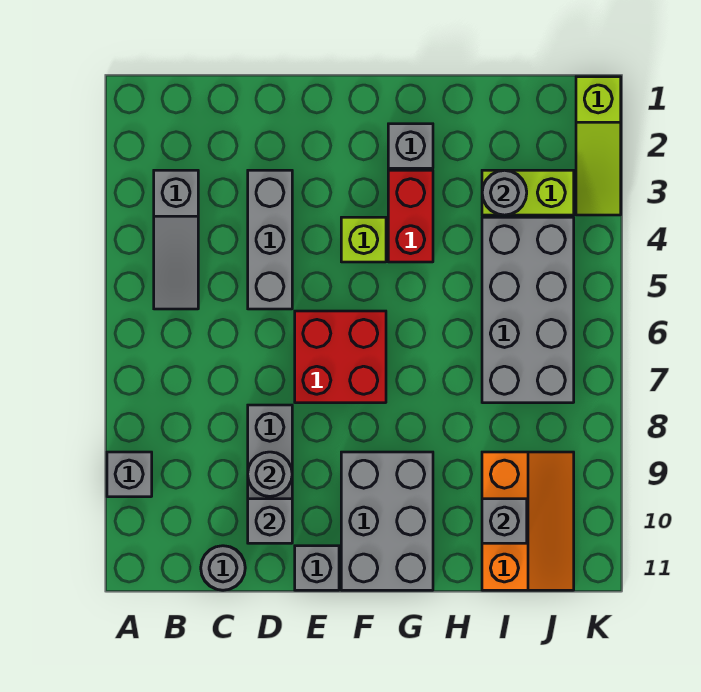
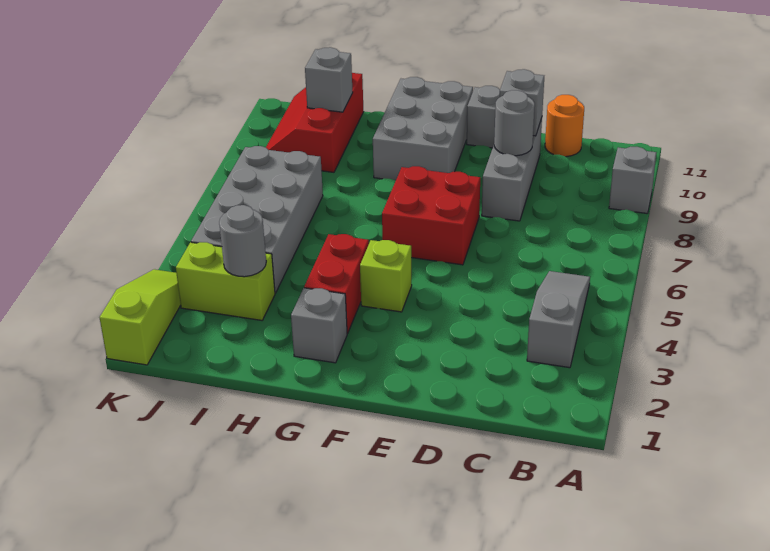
grey 1x1 round brick [201,546,245,590] -> orange 1x1 round brick [545,95,584,157]
grey 1x3 brick [248,170,292,309] -> none
orange 2x3 slope [482,452,574,590] -> red 2x3 slope [266,73,364,172]

